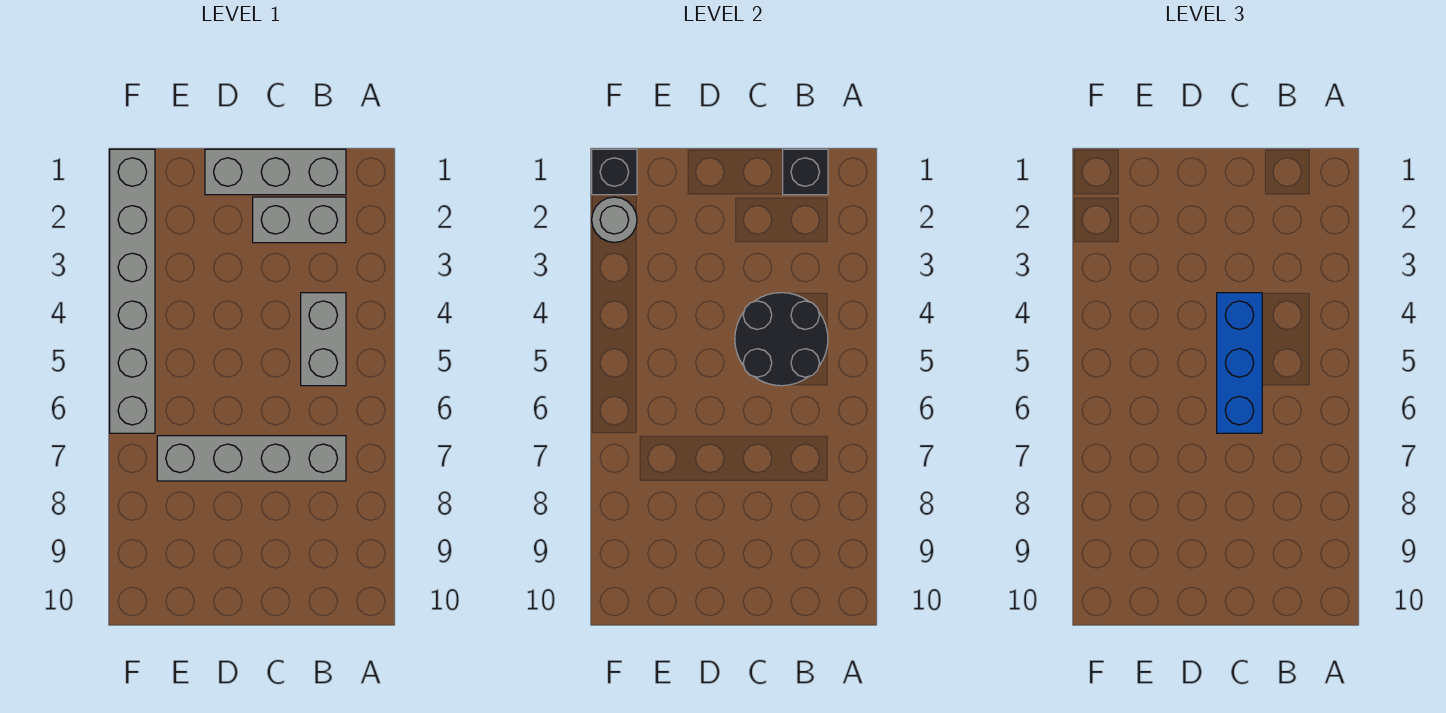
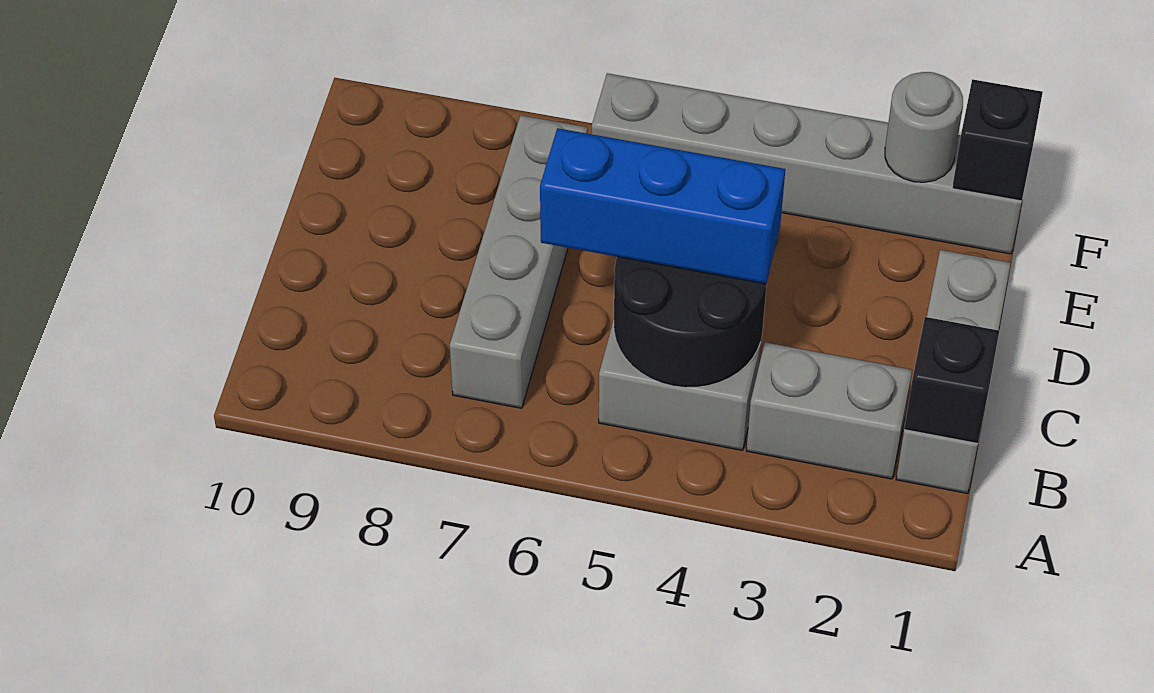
grey 1x2 brick [253,197,346,243] -> grey 1x2 brick turned to [746,342,912,479]

